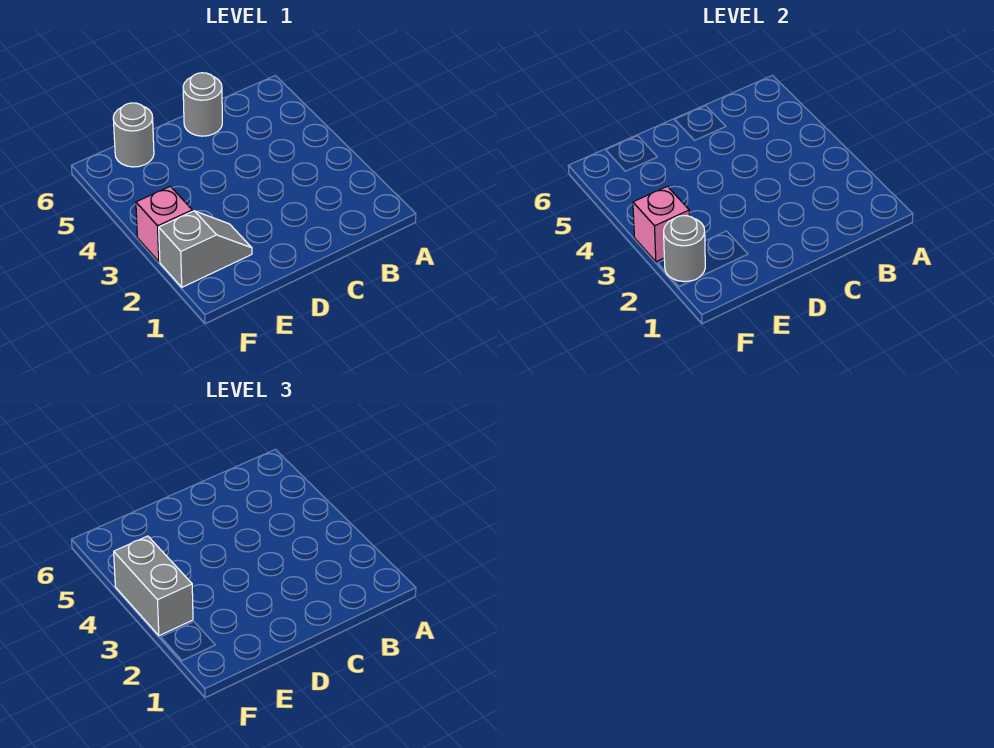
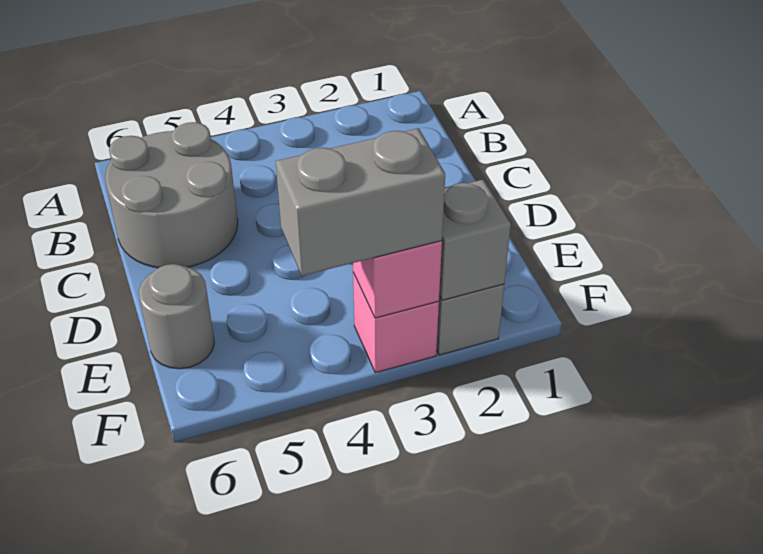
grey 1x1 round brick [183,73,222,136] -> grey 2x2 round brick [105,122,238,268]
grey 1x1 round brick [664,216,705,282] -> grey 1x1 brick [439,179,511,300]

